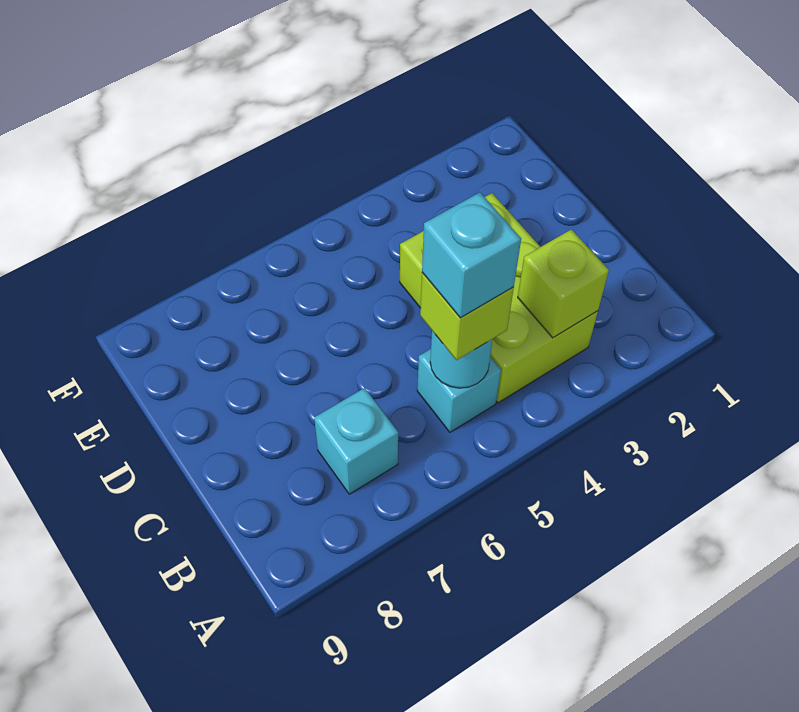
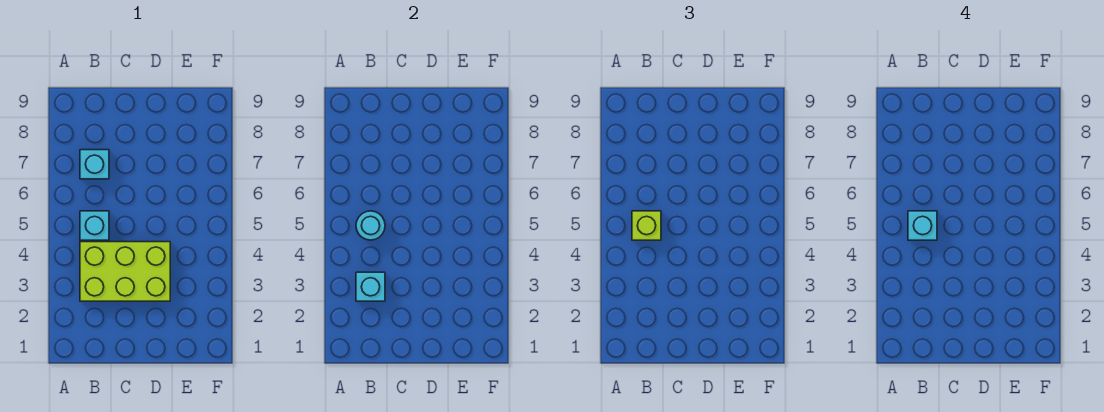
lime 1x1 brick [518,229,609,338] -> cyan 1x1 brick [356,272,385,301]

